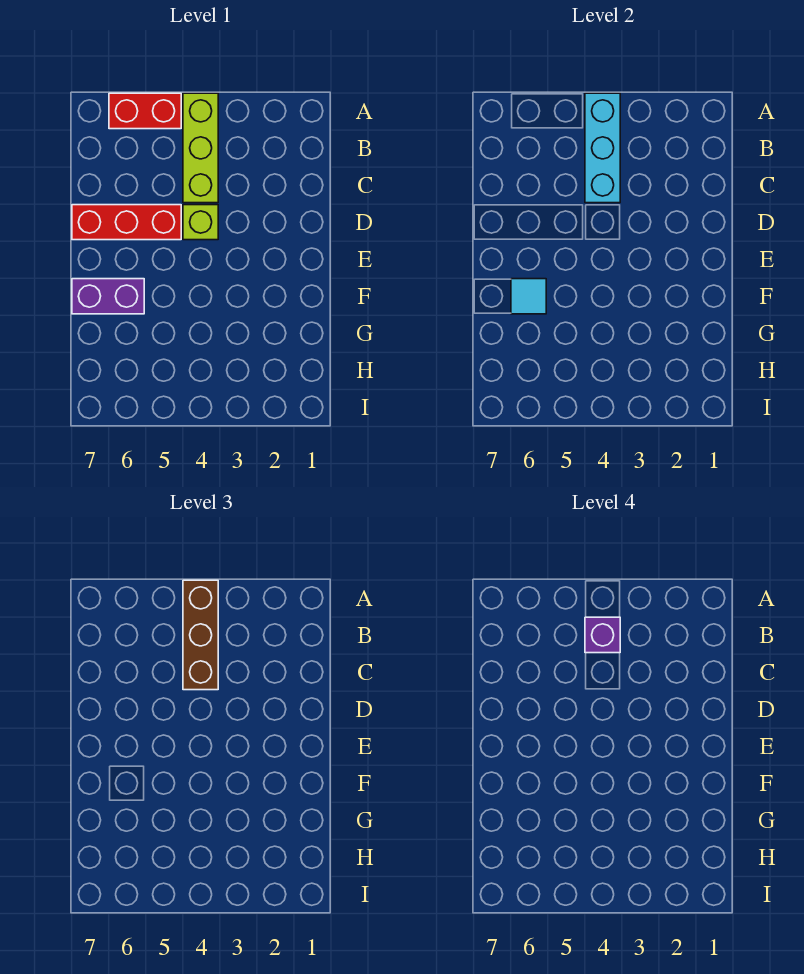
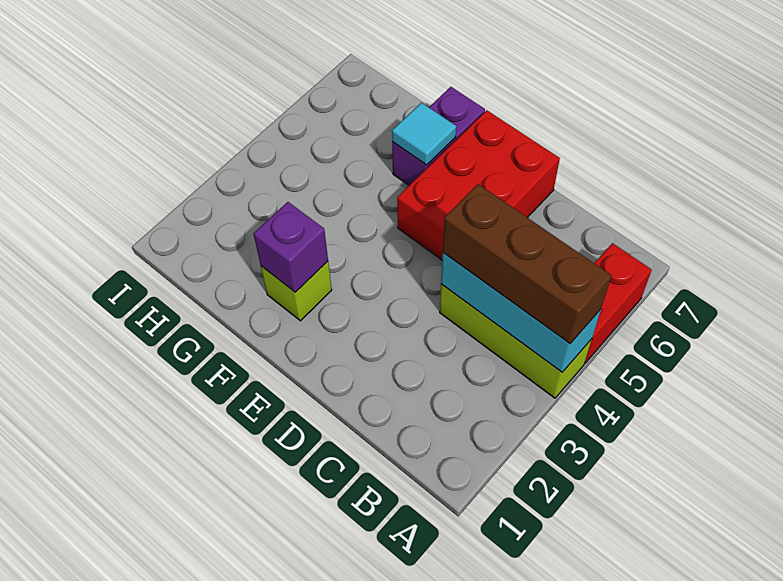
purple 1x1 brick [585,617,620,653] -> purple 1x1 brick moved to [254,202,328,292]
lime 1x1 brick [183,205,218,240] -> lime 1x1 brick moved to [261,261,332,321]
red 1x3 brick [72,205,181,240] -> red 2x3 brick [397,110,560,260]

